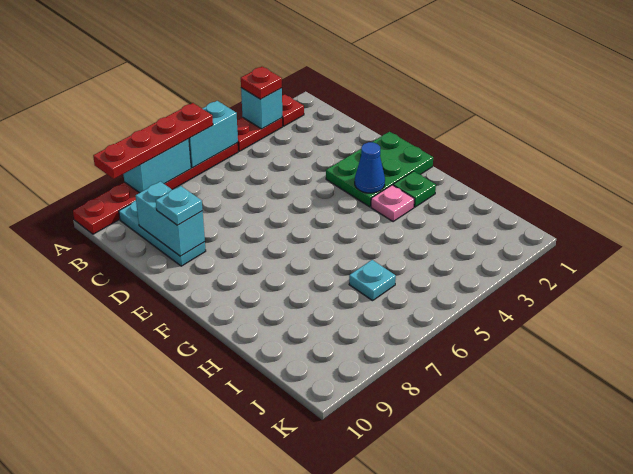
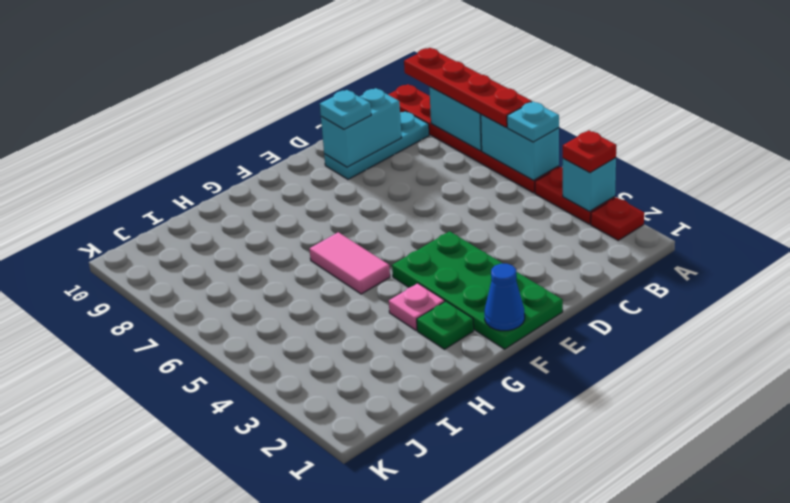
green 2x3 plate [326,132,433,207] -> green 2x4 plate [392,231,563,349]
blue 1x1 cone [355,142,385,193] -> blue 1x1 cone moved to [484,264,525,331]
none -> pink 1x2 tile [310,232,390,294]
cyan 1x1 plate [349,260,396,301] -> cyan 1x1 plate moved to [507,102,559,142]

